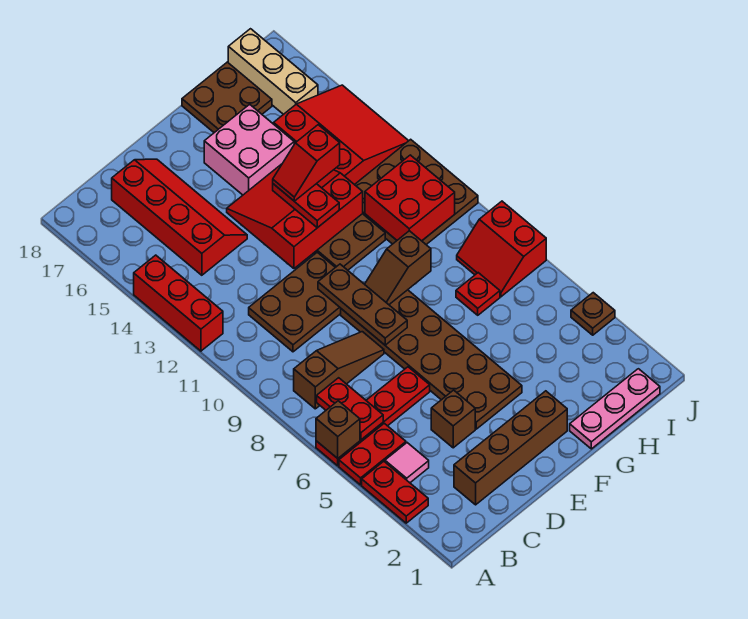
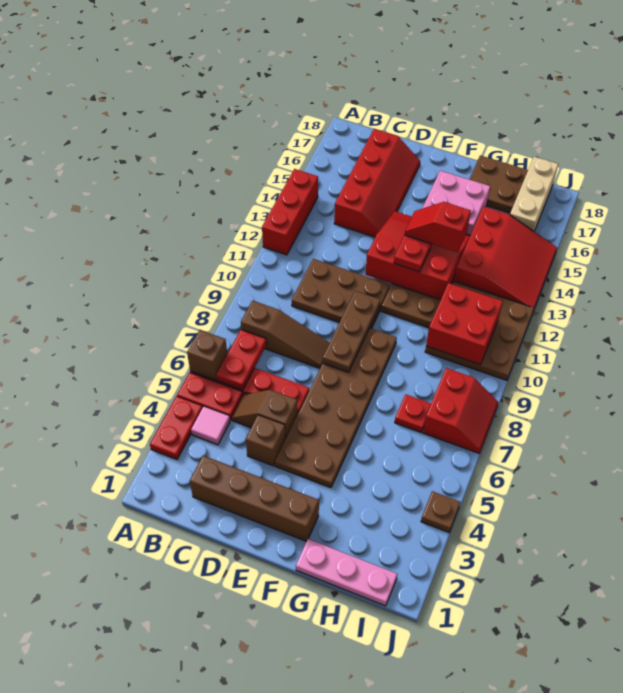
brown 1x2 slope [365,231,431,305] -> brown 1x2 slope moved to [232,390,298,438]
red 2x2 slope [457,201,546,297] -> red 2x2 slope turned to [423,368,499,453]

